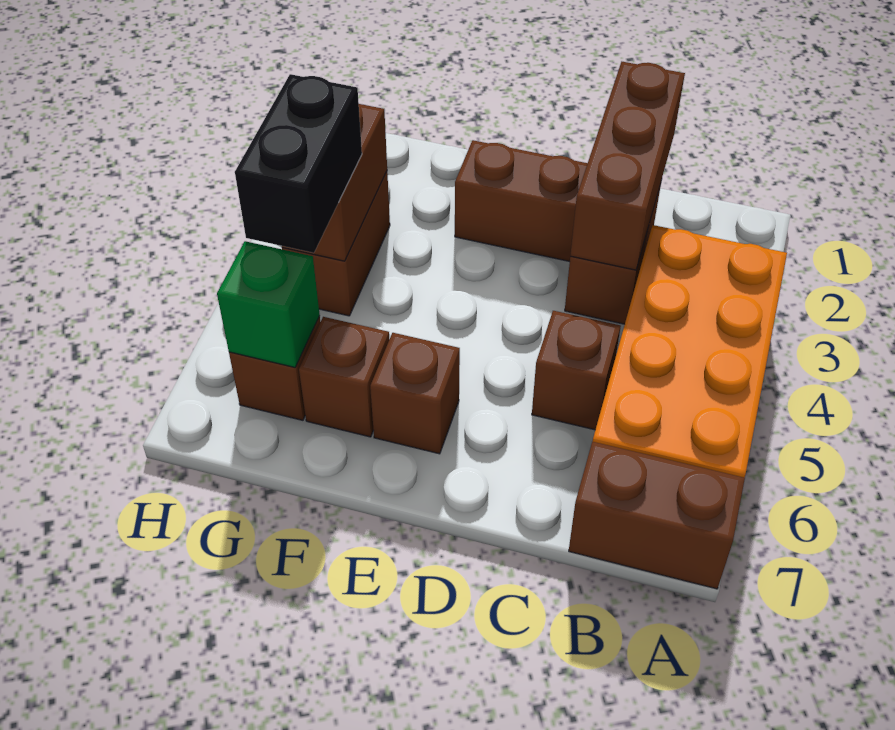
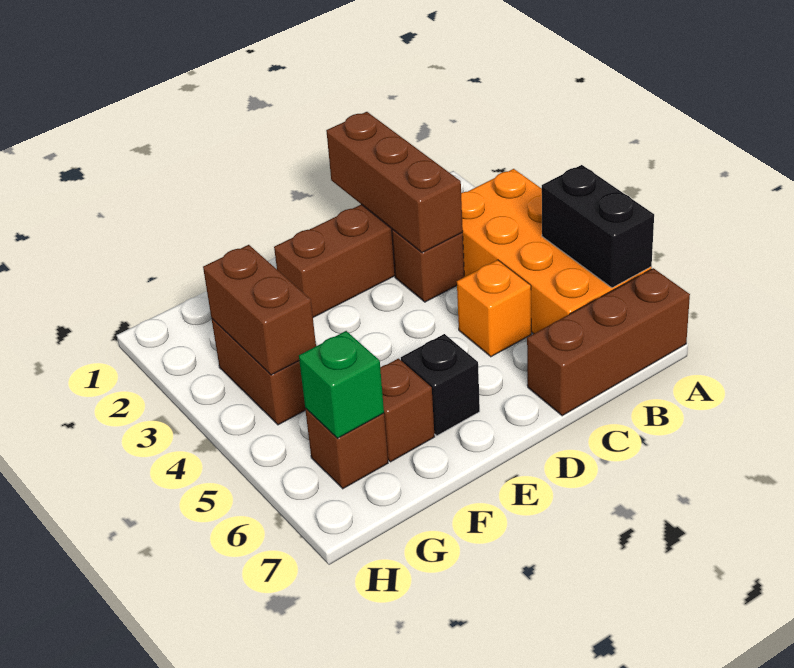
brown 1x2 brick [569,442,745,589] -> brown 1x3 brick [527,268,690,416]
brown 1x1 brick [532,311,621,430] -> orange 1x1 brick [457,260,531,357]
brown 1x1 brick [370,333,460,454] -> black 1x1 brick [401,334,480,436]
black 1x2 brick [235,74,362,253] -> black 1x2 brick moved to [542,165,654,288]

